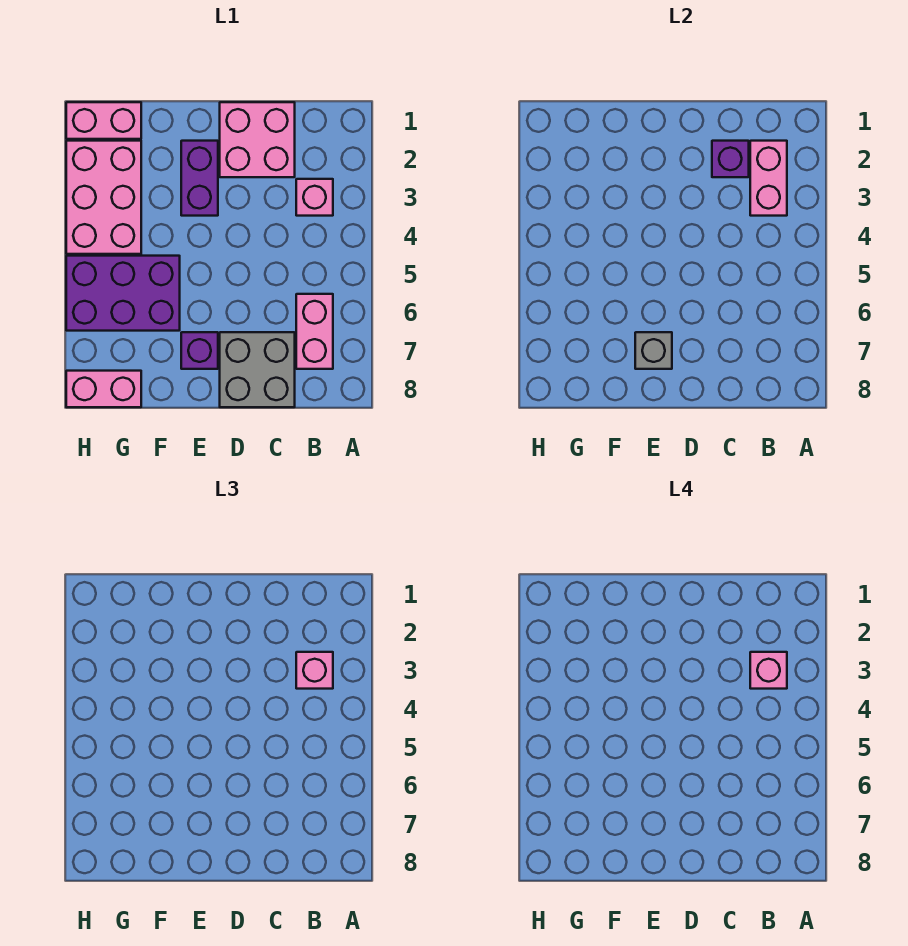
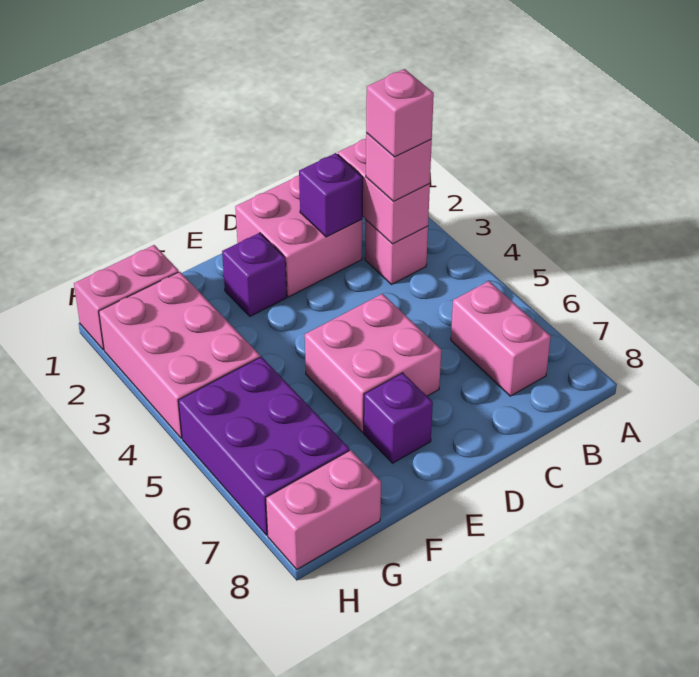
grey 2x2 brick [220,332,295,407] -> none
none -> pink 2x2 brick [305,294,441,432]
purple 1x2 brick [181,141,218,216] -> purple 1x1 brick [222,233,287,316]
grey 1x1 brick [635,332,672,369] -> none
purple 2x3 brick [66,256,180,331] -> purple 2x3 brick turned to [178,357,349,535]

